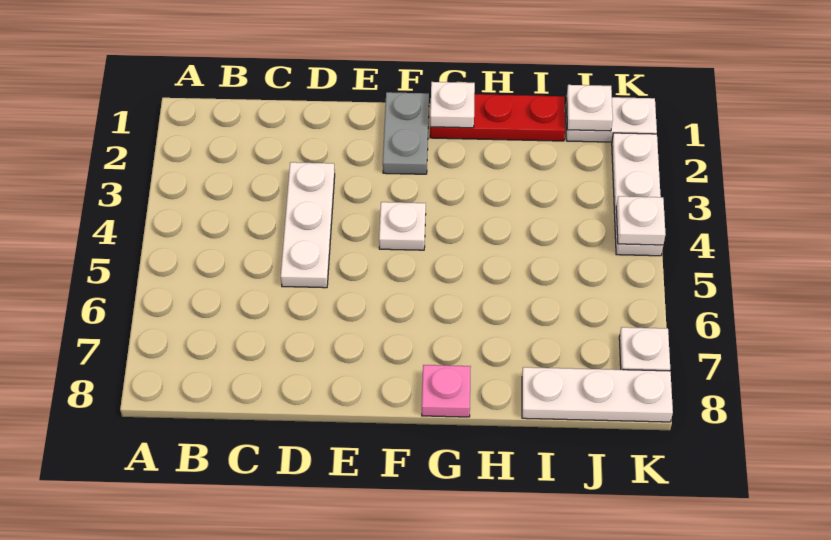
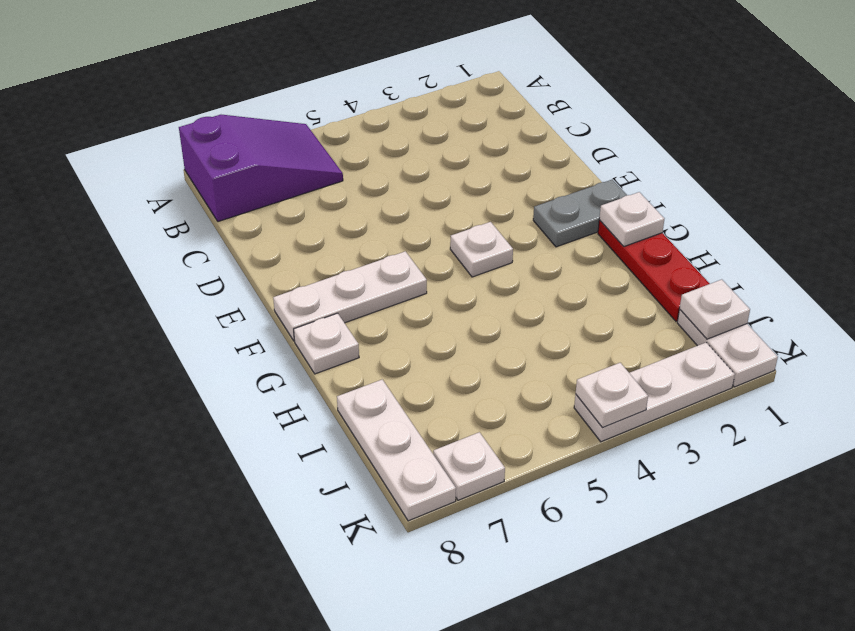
none -> purple 2x3 slope [179,115,343,222]
white 1x3 plate [281,162,335,288] -> white 1x3 plate moved to [273,251,427,341]
pink 1x1 plate [422,365,471,417] -> white 1x1 plate [294,313,359,374]

